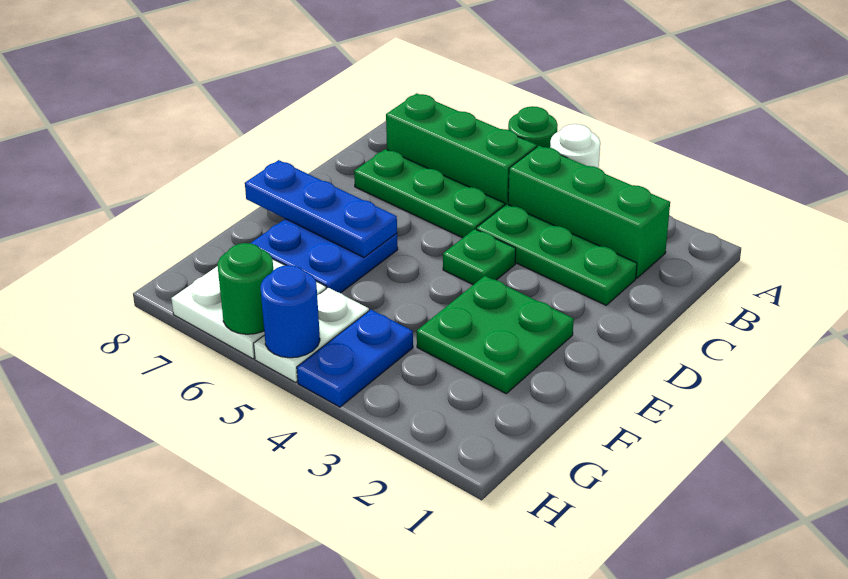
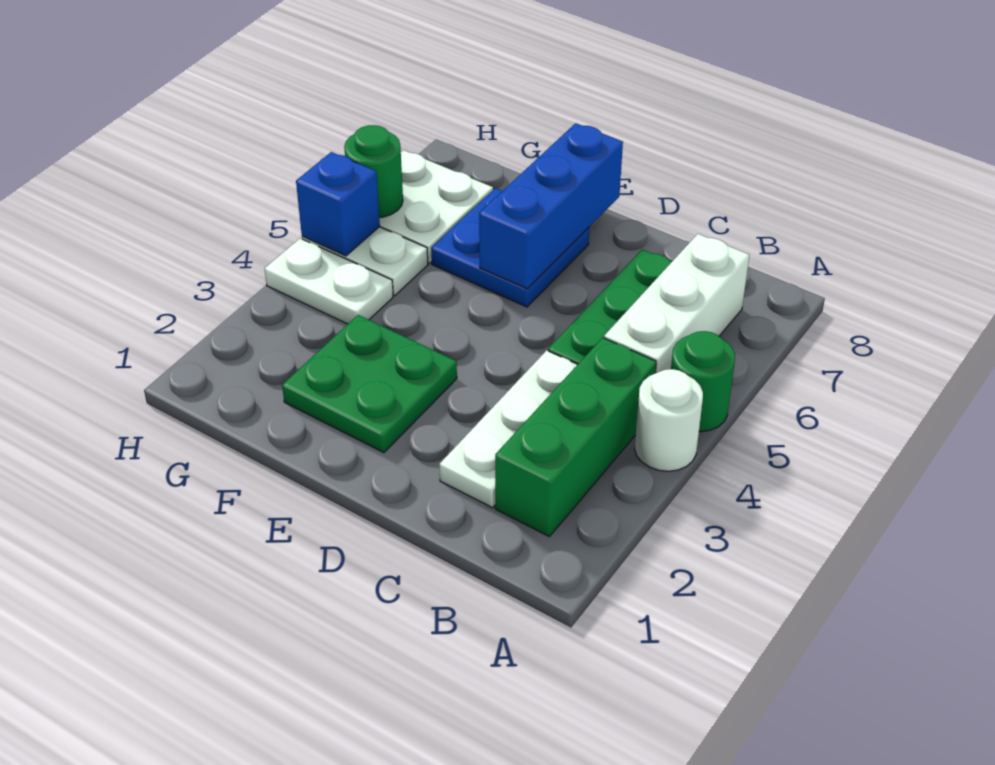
green 1x3 brick [386,93,537,205] -> white 1x3 brick [604,234,749,373]
green 1x3 plate [476,204,637,305] -> white 1x3 plate [439,350,578,508]
green 1x1 plate [443,229,516,285] -> none
blue 1x3 plate [245,160,397,257] -> blue 1x3 brick [479,123,623,289]
blue 1x2 plate [297,310,413,407] -> white 1x2 plate [265,238,393,324]
blue 1x1 round brick [260,265,320,358] -> blue 1x1 brick [296,152,380,256]

